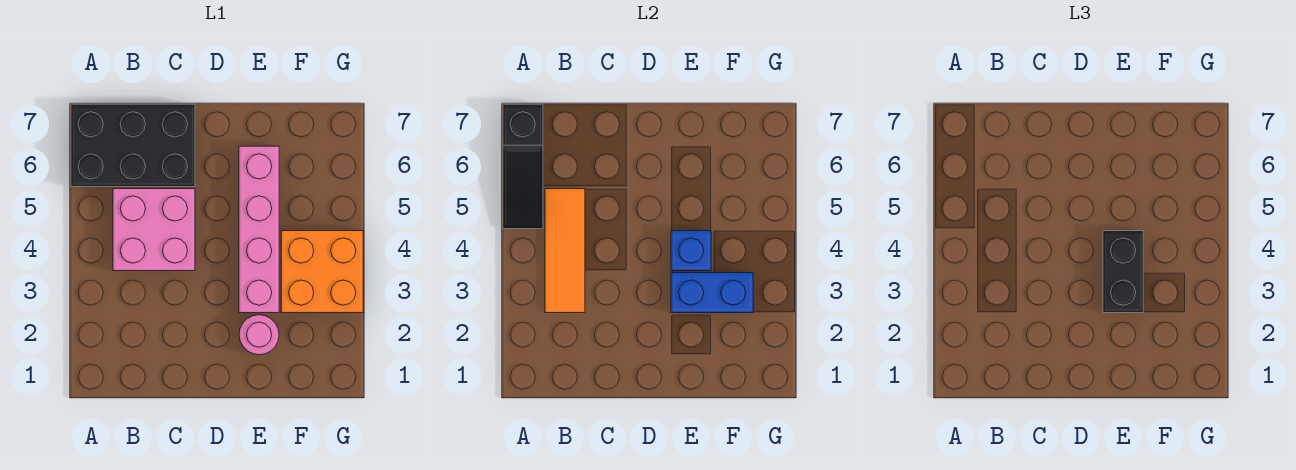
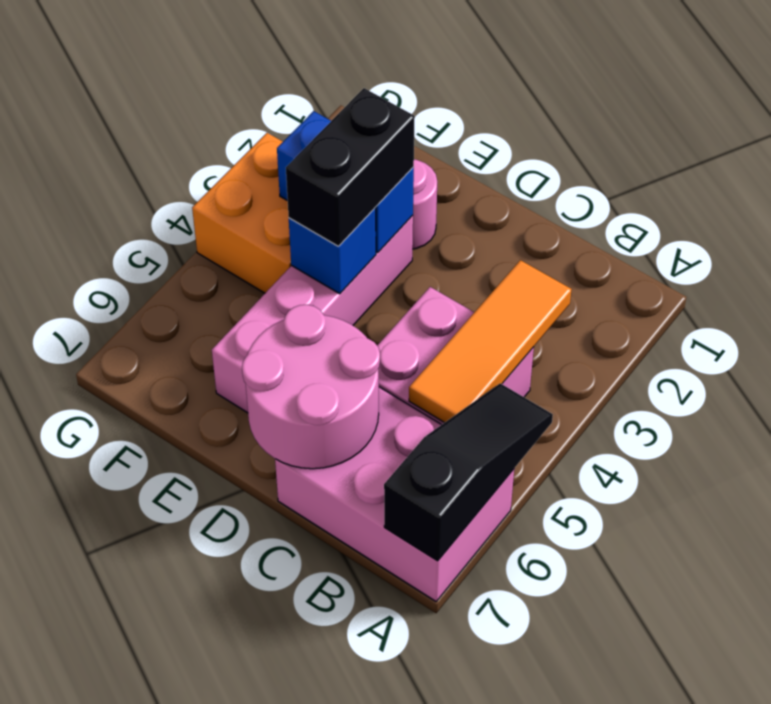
black 2x3 brick [71,104,195,187] -> pink 2x3 brick [275,387,514,601]
none -> pink 2x2 round brick [242,305,380,469]

